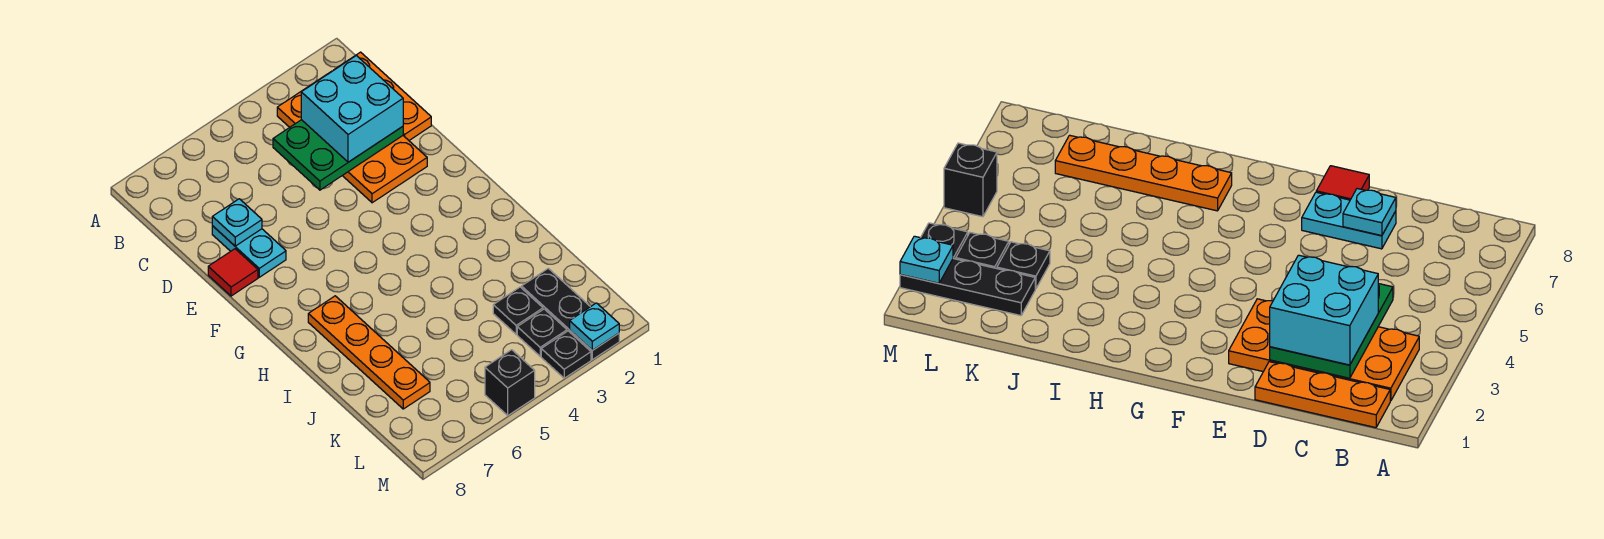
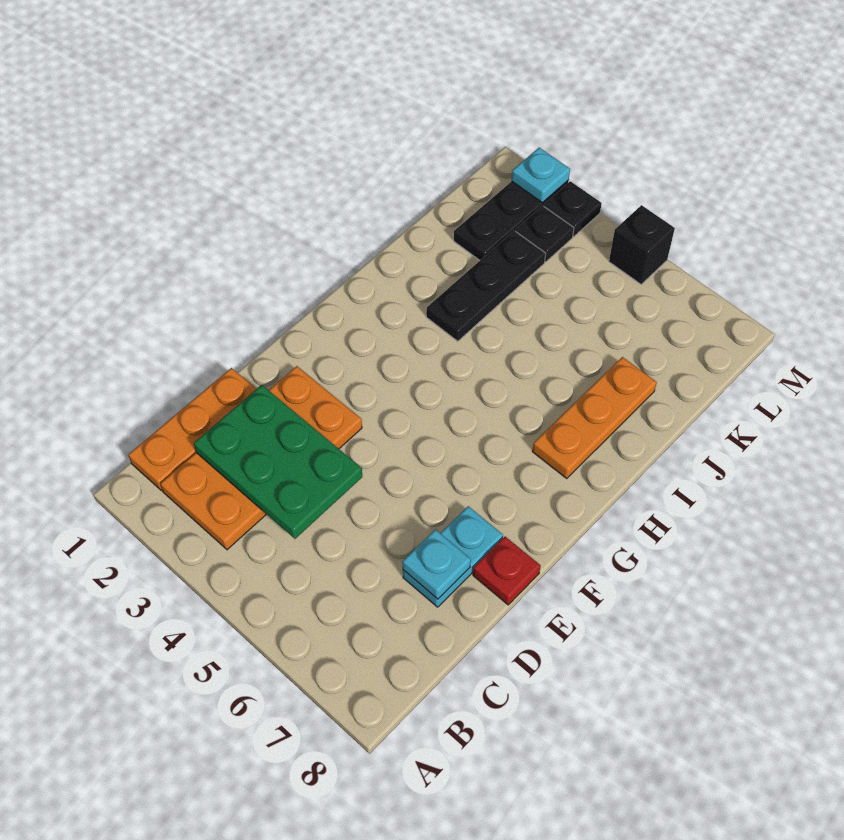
cyan 2x2 brick [301,56,403,162] -> none
red 1x1 tile [208,249,258,296] -> red 1x1 plate [473,537,541,605]
orange 1x4 plate [308,296,430,409] -> orange 1x3 plate [532,357,657,479]
black 1x1 plate [493,287,543,334] -> black 1x3 plate [426,231,546,341]

